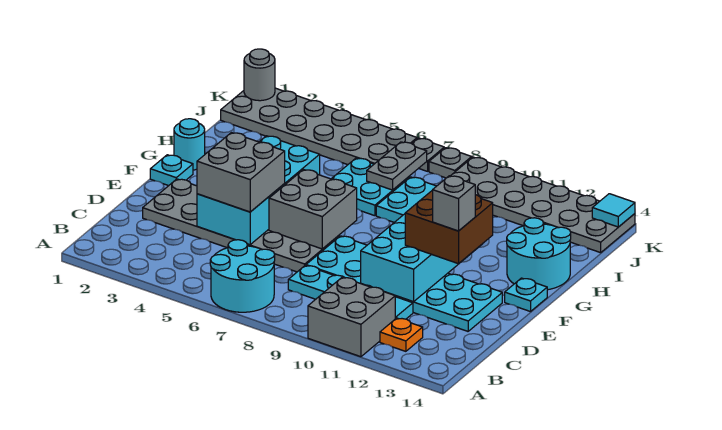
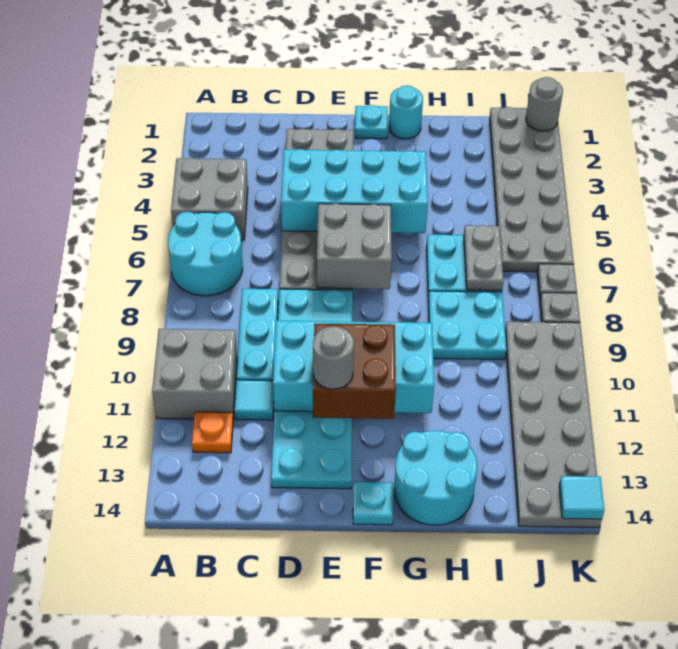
grey 2x2 brick [197,133,285,212] -> grey 2x2 brick moved to [171,158,248,240]
grey 1x1 brick [433,176,475,231] -> grey 1x1 round brick [313,326,354,389]
grey 1x2 plate [367,142,427,190] -> grey 1x2 plate turned to [464,225,504,290]

